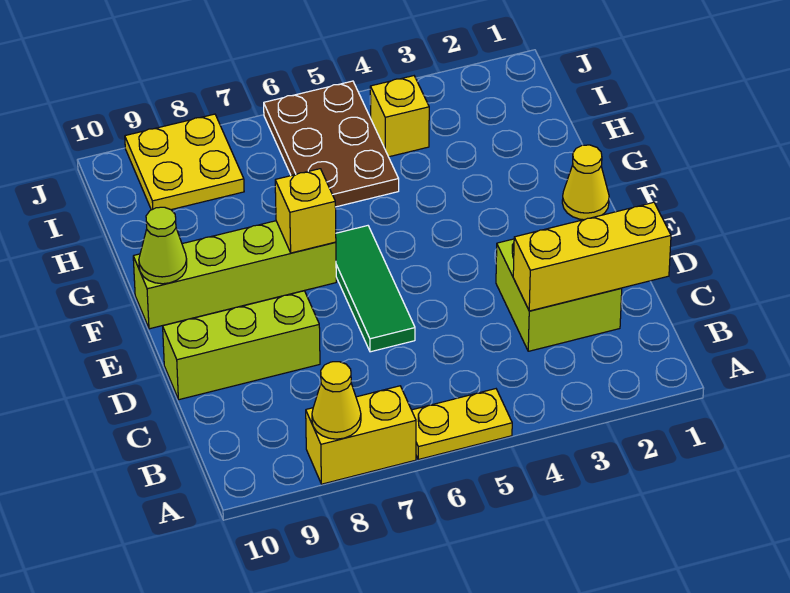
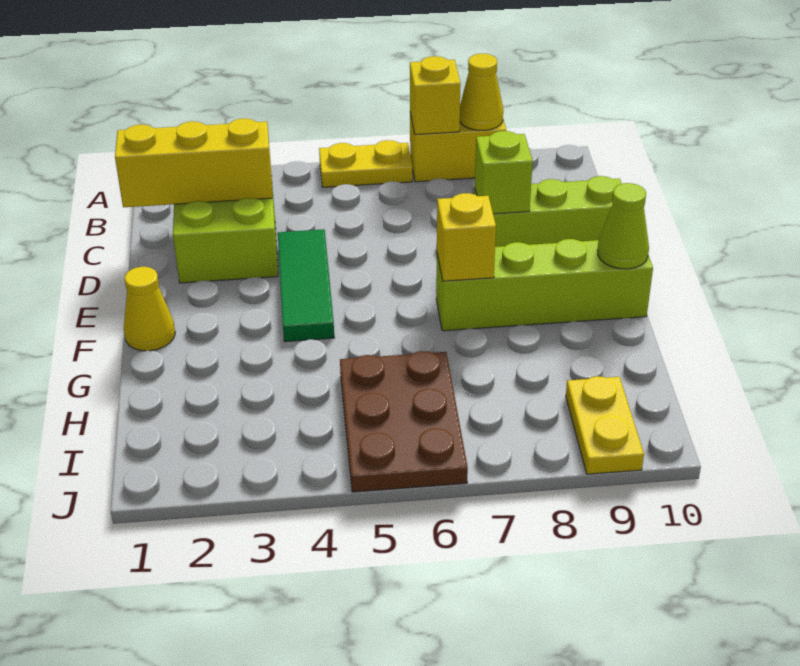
green 1x3 tile [336,226,415,352] -> green 1x3 tile moved to [278,229,334,342]
none -> lime 1x1 brick [475,131,533,214]
yellow 1x1 brick [370,76,429,157] -> yellow 1x1 brick moved to [410,56,460,135]
yellow 2x2 plate [125,114,244,210] -> yellow 1x2 plate [566,376,644,474]

